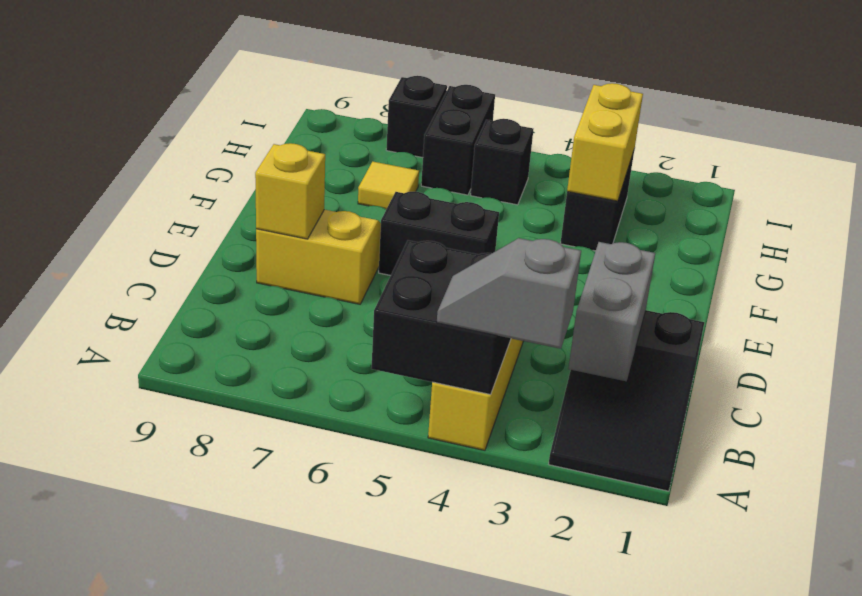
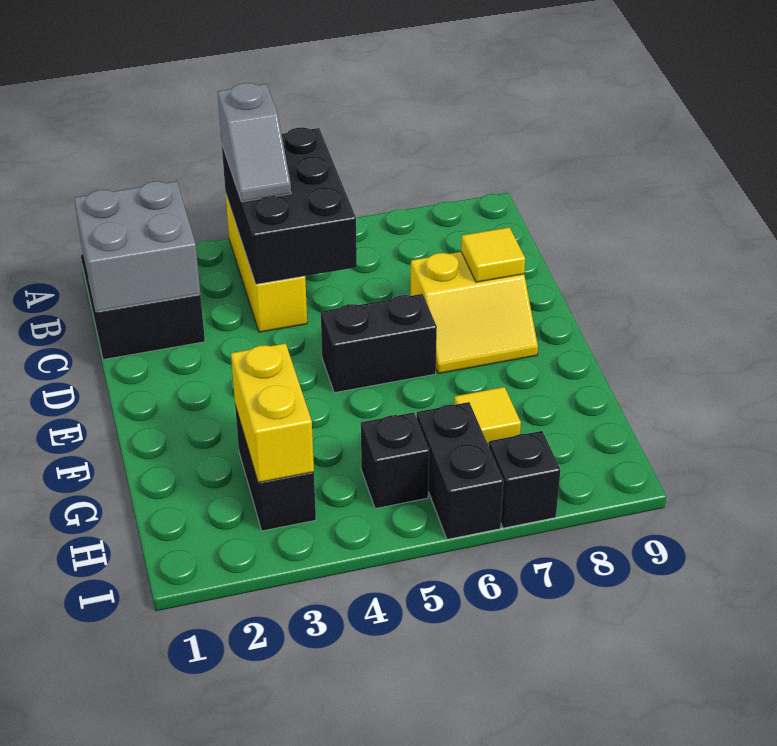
grey 1x2 slope [437,238,581,349] -> grey 1x2 slope turned to [217,83,291,202]
black 2x2 brick [371,240,511,395] -> black 2x3 brick [222,127,357,284]
grey 1x2 brick [568,242,655,381] -> grey 2x2 brick [74,181,200,312]
yellow 1x1 brick [255,143,325,239] -> yellow 1x1 tile [461,227,525,282]

